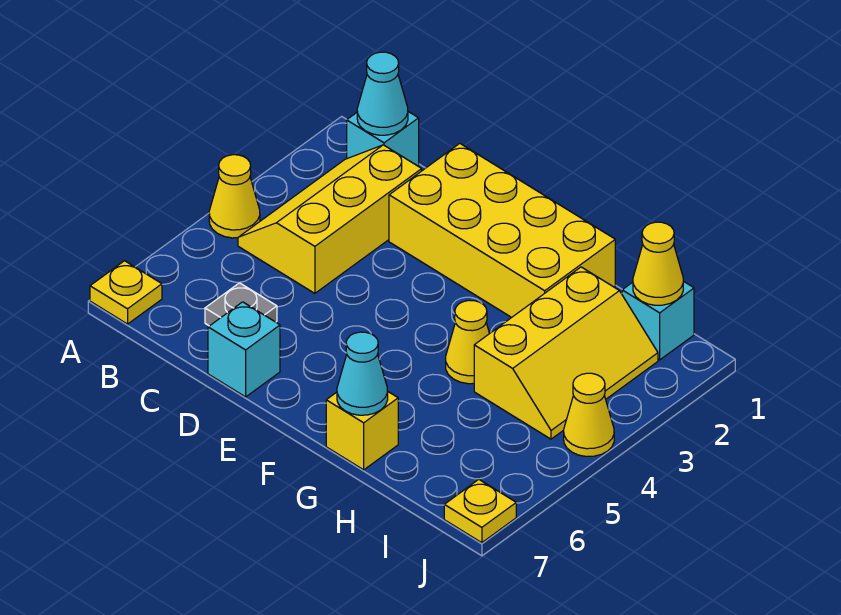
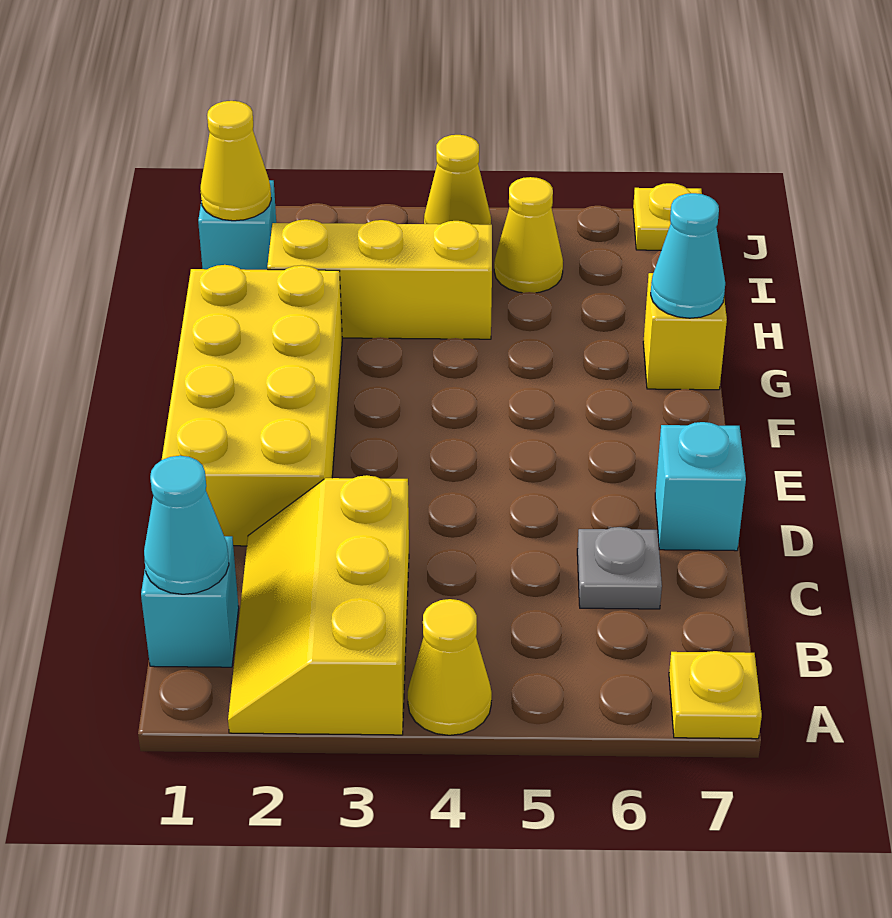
yellow 2x3 slope [238,145,422,293] -> yellow 2x3 slope turned to [228,475,409,735]
yellow 1x1 cone [446,300,490,384] -> yellow 1x1 cone moved to [494,177,563,293]

